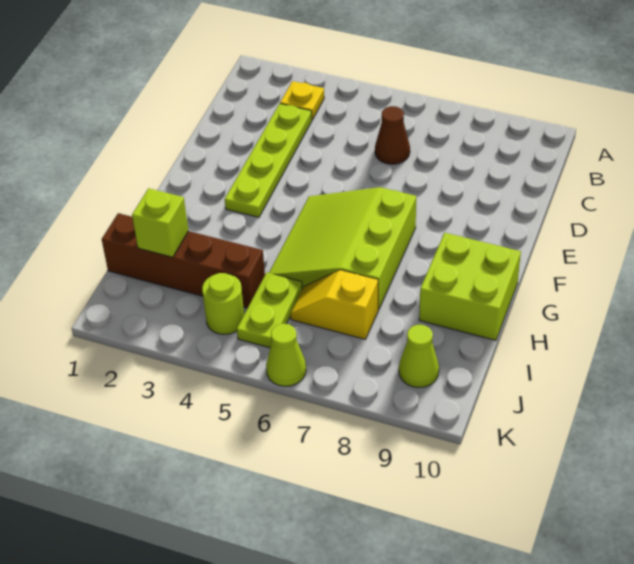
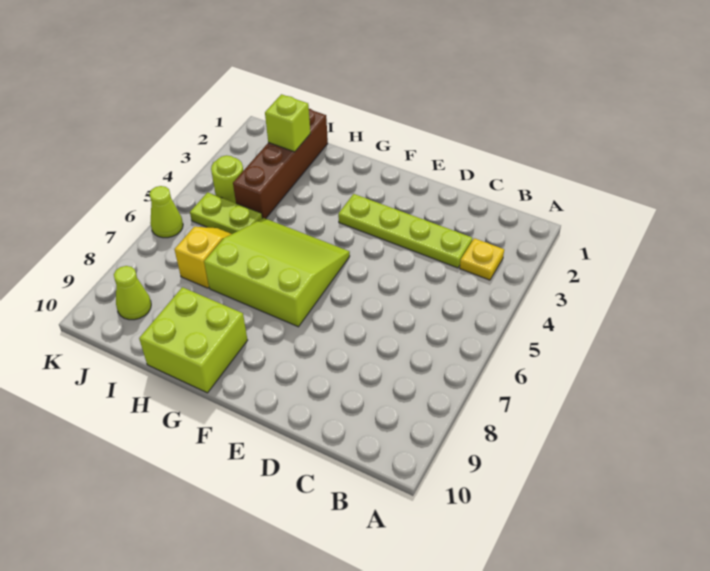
brown 1x1 cone [375,106,410,164] -> none

